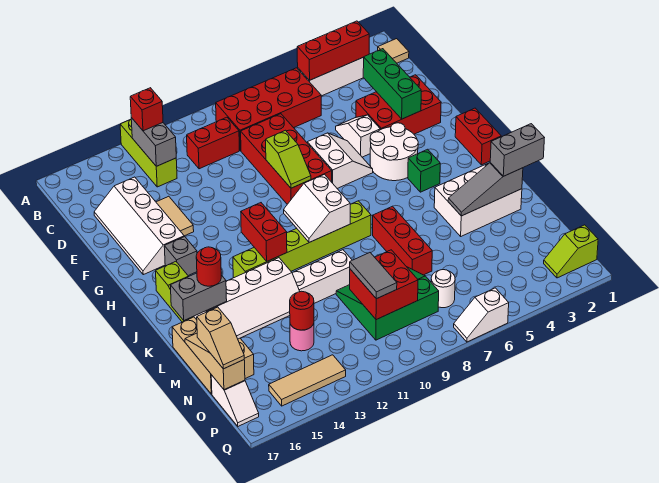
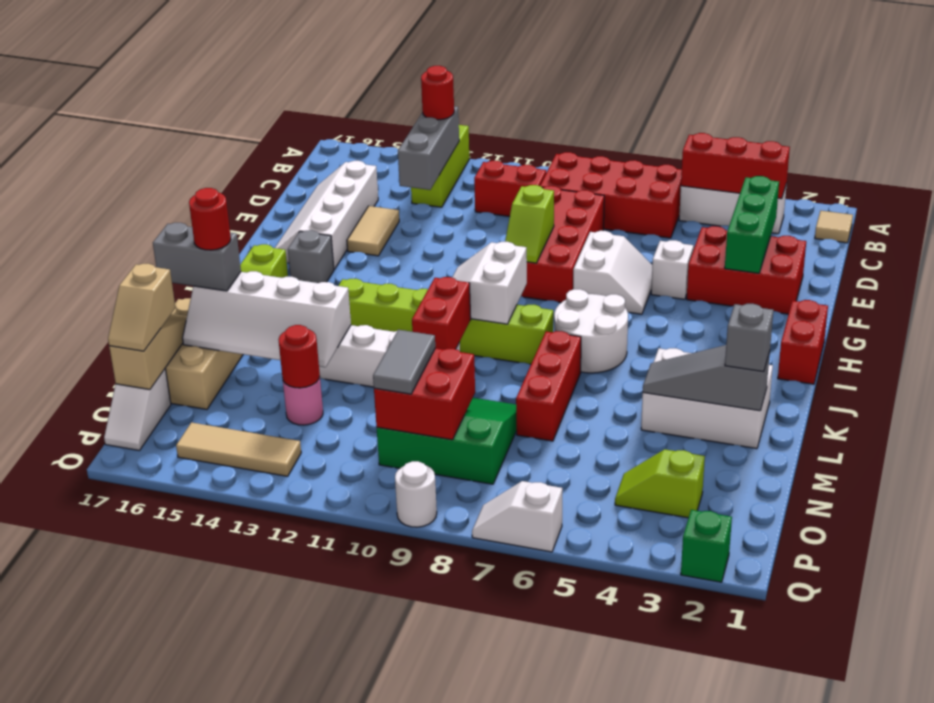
grey 1x2 brick [131,118,176,166] -> grey 1x3 brick [398,106,459,190]
red 1x1 brick [130,88,163,131] -> red 1x1 round brick [421,66,454,120]
white 2x2 round brick [370,123,418,181] -> white 2x2 round brick moved to [554,289,628,373]
green 1x1 brick [408,149,440,192] -> green 1x1 brick moved to [681,510,732,582]
red 1x2 brick [241,203,287,261] -> red 1x2 brick moved to [412,277,471,350]
grey 1x2 brick [490,124,544,176] -> grey 1x1 brick [725,304,773,372]
white 1x1 round brick [431,270,455,308] -> white 1x1 round brick moved to [395,461,437,527]
lime 1x2 slope [544,225,598,278] -> lime 1x2 slope moved to [615,449,705,518]

